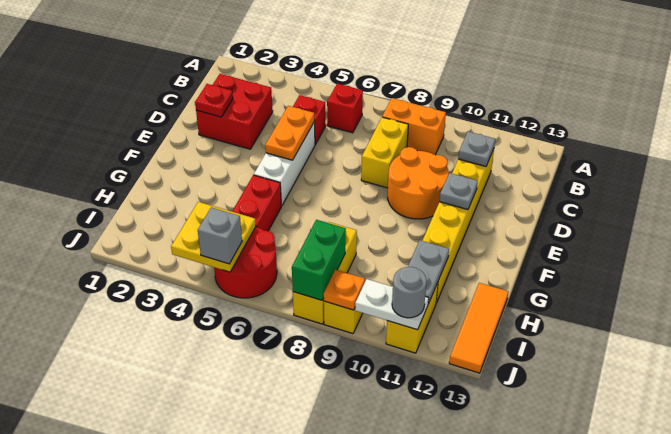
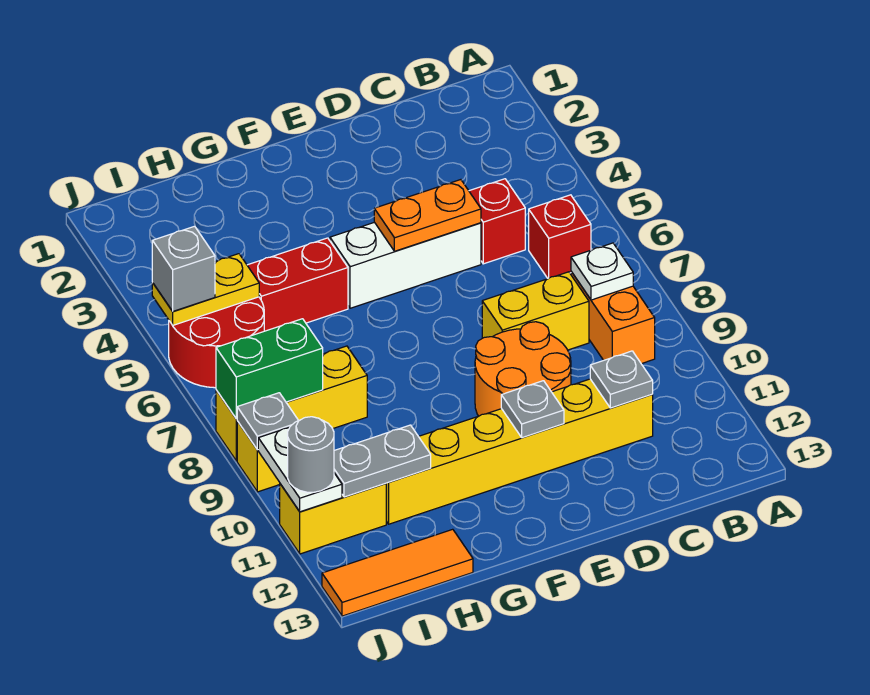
none -> white 1x1 plate [571,243,633,300]
red 2x2 brick [196,74,273,149] -> none
red 1x1 plate [195,84,233,117] -> none
yellow 2x2 plate [171,202,256,272] -> yellow 1x2 plate [152,254,259,325]
orange 1x1 plate [323,270,365,310] -> grey 1x1 plate [237,393,298,450]

